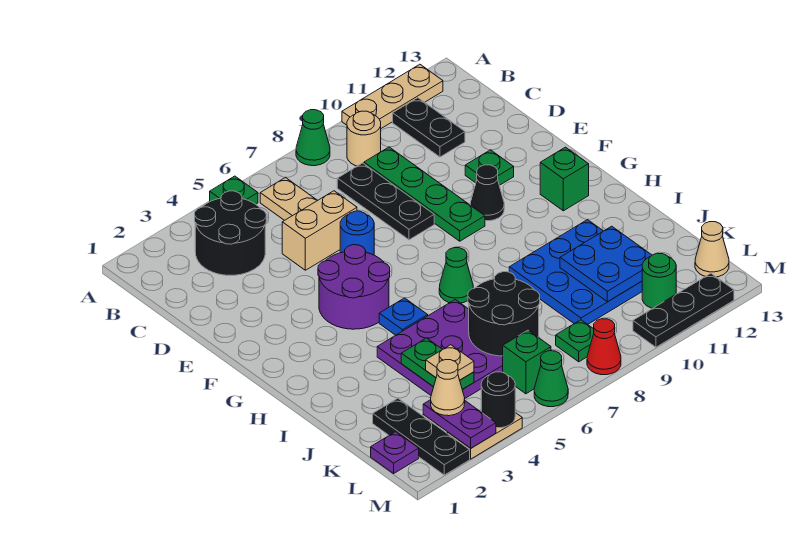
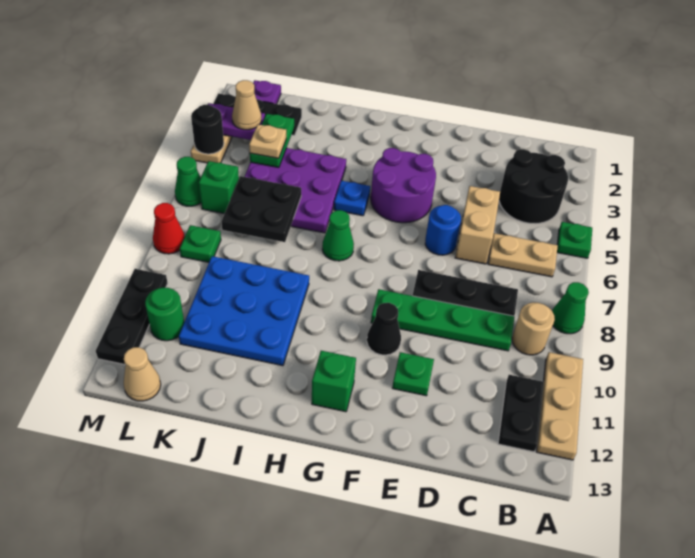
black 1x2 plate [393,98,465,157] -> black 1x2 plate turned to [498,375,544,452]
green 1x2 plate [401,338,474,389] -> green 1x2 plate turned to [250,114,294,167]
black 2x2 round brick [468,272,540,356] -> black 2x2 plate [221,176,301,242]
blue 2x2 plate [560,226,652,302] -> none

